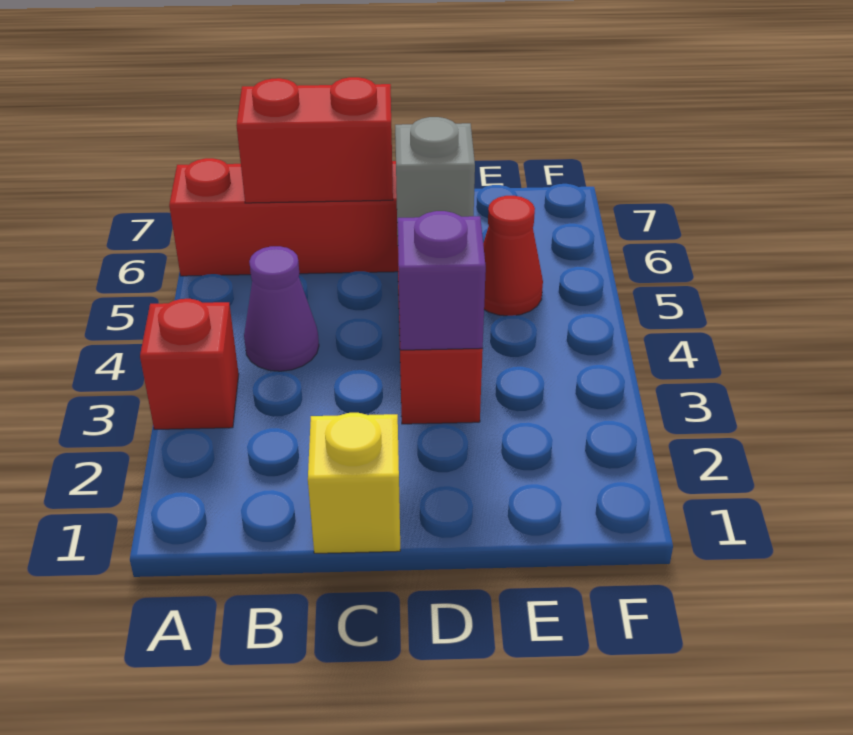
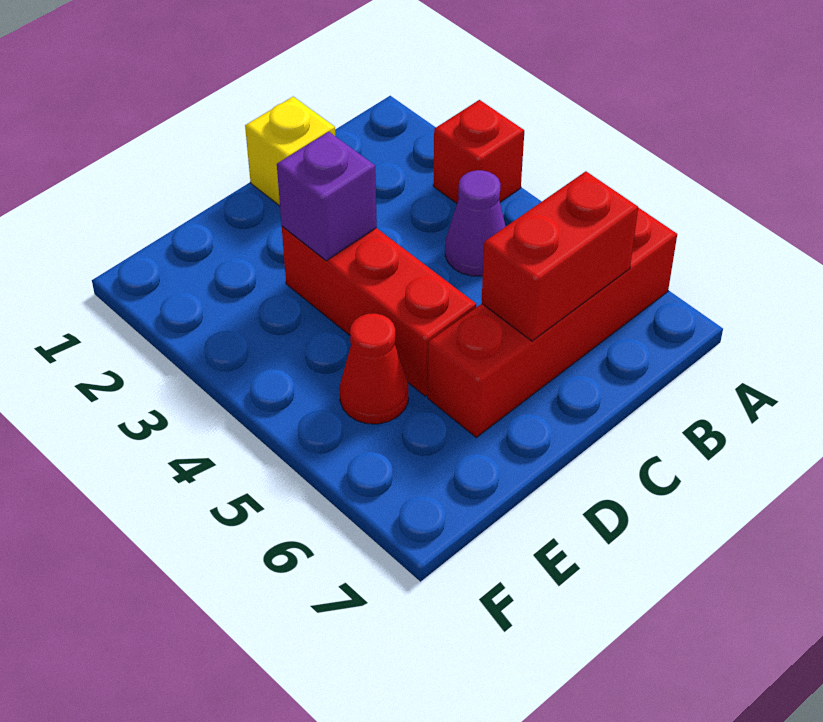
grey 1x1 brick [395,117,475,236] -> none

